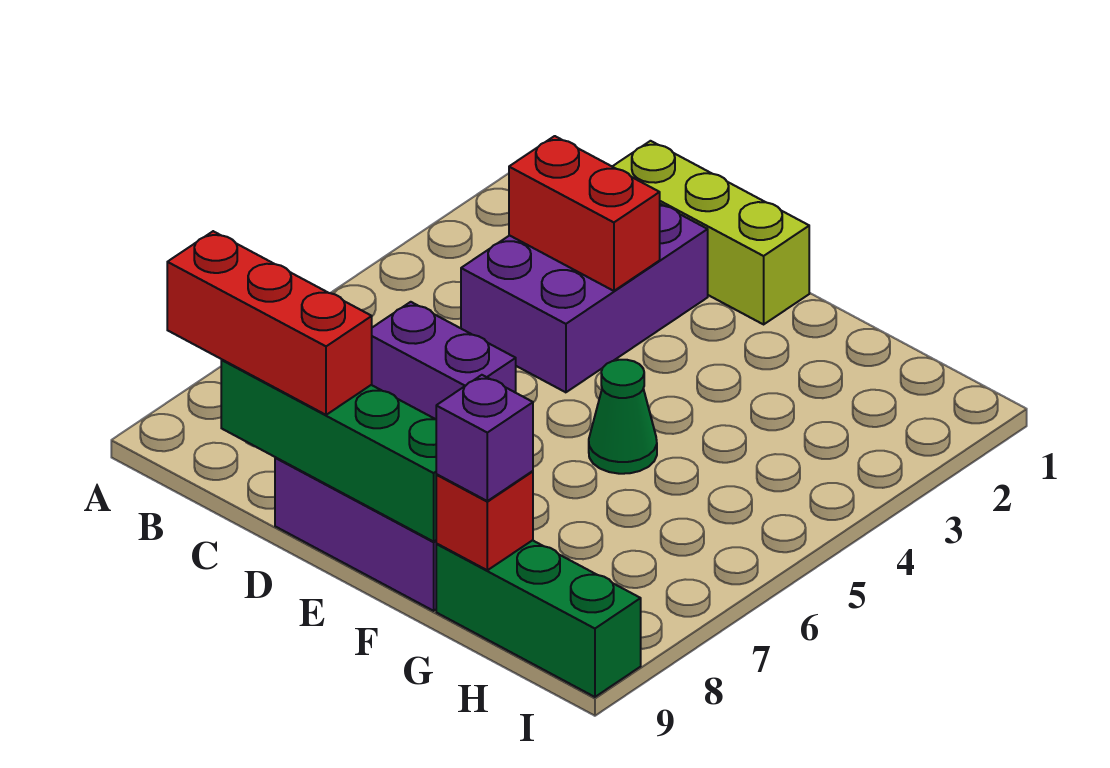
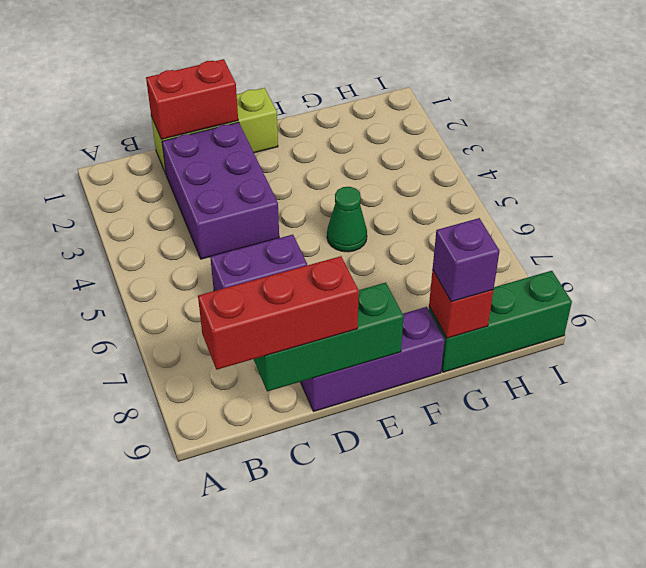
red 1x2 brick [509,136,660,291] -> red 1x2 brick moved to [146,59,238,139]
green 1x4 brick [221,360,437,542] -> green 1x3 brick [254,283,404,392]

